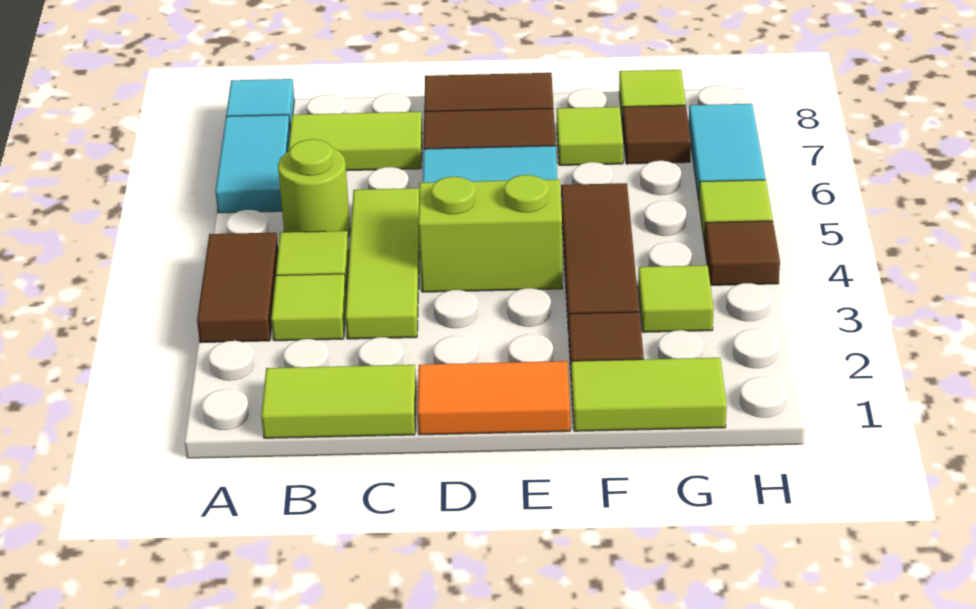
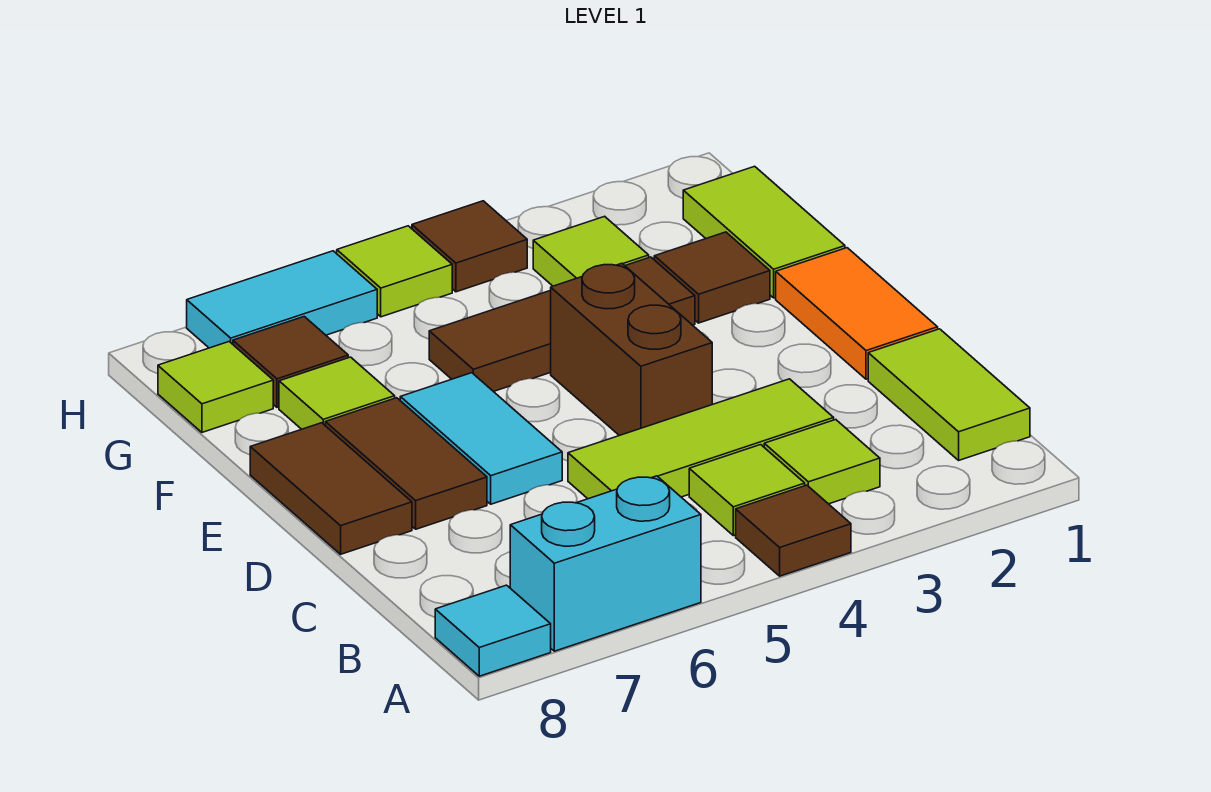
brown 1x2 tile [197,233,278,343] -> brown 1x1 tile [736,485,851,576]
cyan 1x2 tile [215,115,290,213] -> cyan 1x2 brick [510,476,701,651]
lime 1x1 round brick [278,139,350,237] -> none
lime 1x2 tile [288,112,422,171] -> none
lime 1x2 brick [418,175,562,292] -> brown 1x2 brick [551,263,712,436]

